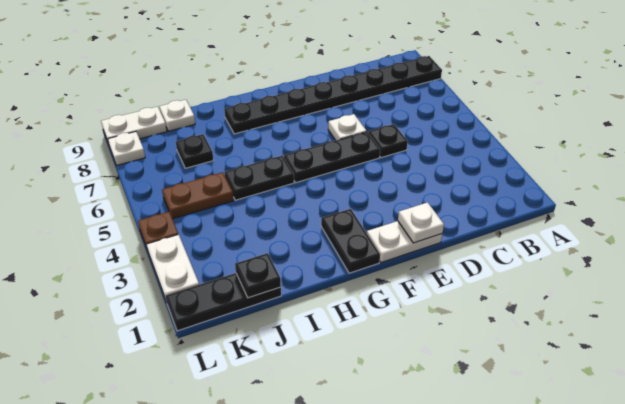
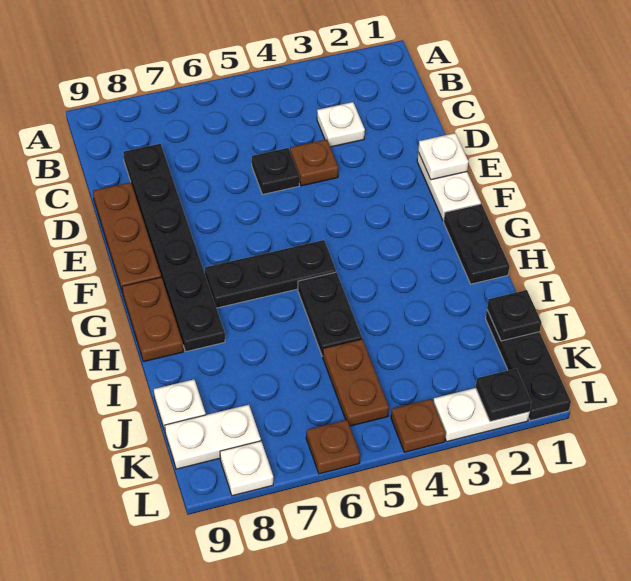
black 1x8 plate [224,56,442,134] -> black 1x6 plate [123,144,225,352]
none -> brown 1x1 plate [290,139,339,186]
none -> brown 1x3 plate [93,182,161,293]
black 1x3 plate [284,132,380,183] -> black 1x3 plate turned to [205,240,336,308]
white 1x1 plate [328,114,367,140] -> white 1x1 plate moved to [317,102,365,147]
black 1x2 plate [321,209,380,273] -> black 1x2 plate turned to [444,204,509,284]
none -> brown 1x2 plate [122,277,183,362]
black 1x1 plate [176,134,213,168] -> black 1x1 plate moved to [476,368,531,422]
white 1x2 plate [101,107,167,144] -> white 1x2 plate turned to [165,405,261,469]
none -> brown 1x1 plate [306,420,360,474]

